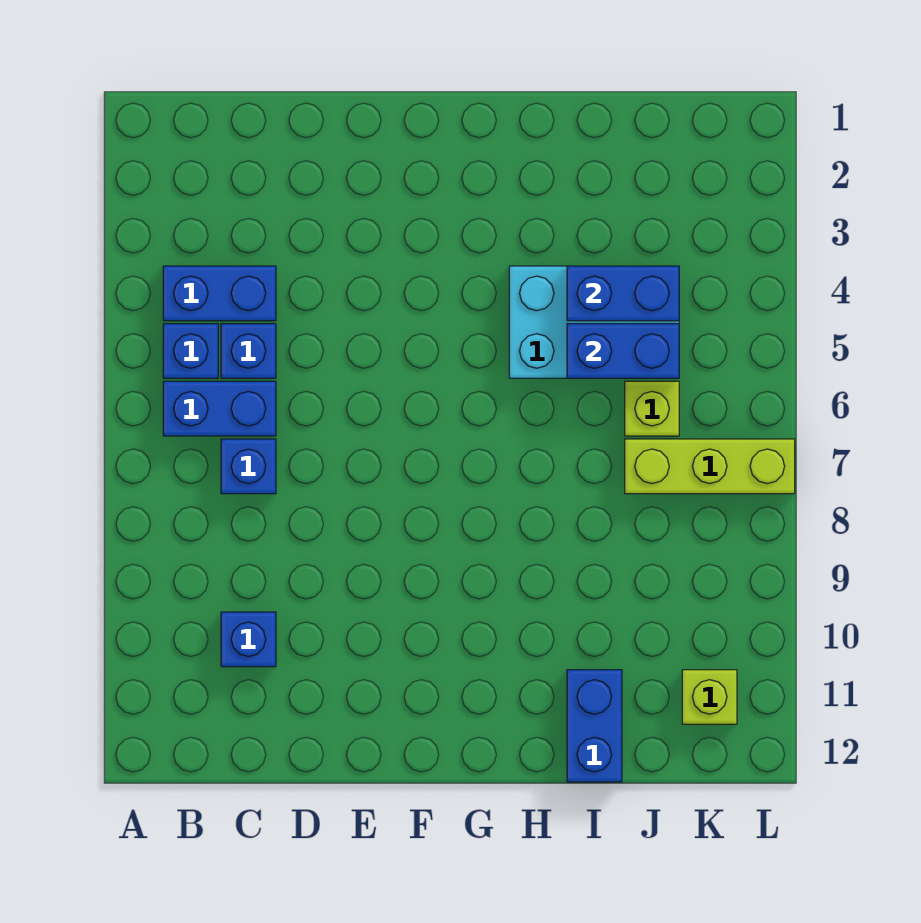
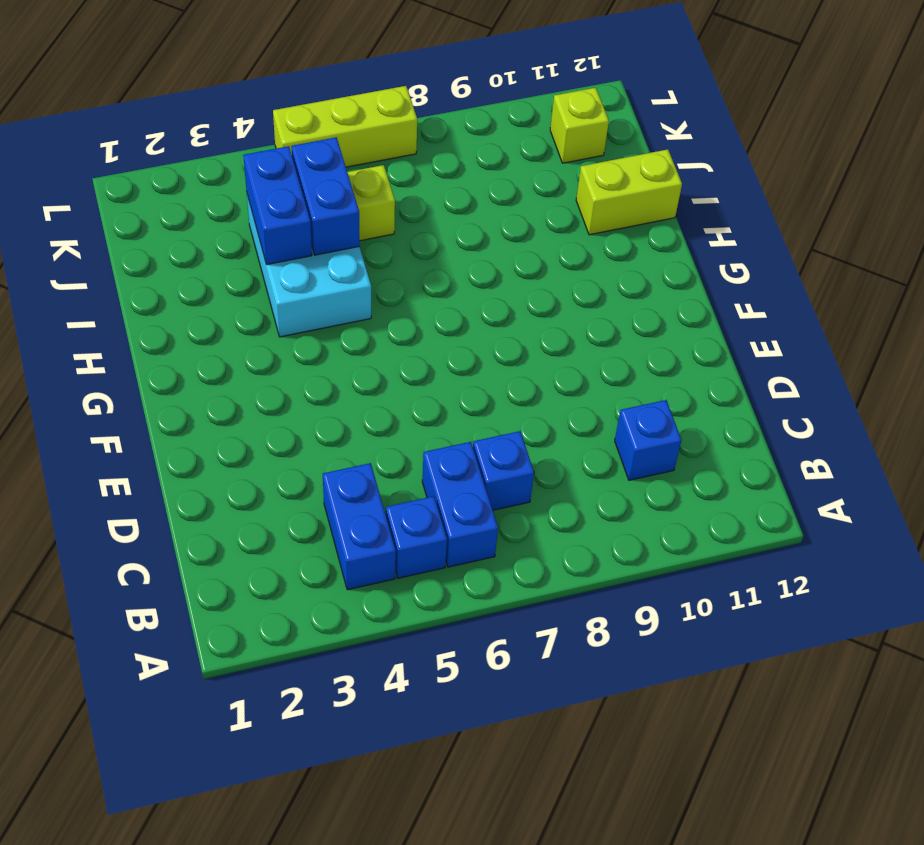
blue 1x1 brick [221,324,276,378] -> none
blue 1x2 brick [567,670,622,782] -> lime 1x2 brick [576,149,682,235]
lime 1x3 brick [625,439,795,494] -> lime 1x3 brick turned to [273,86,417,167]

